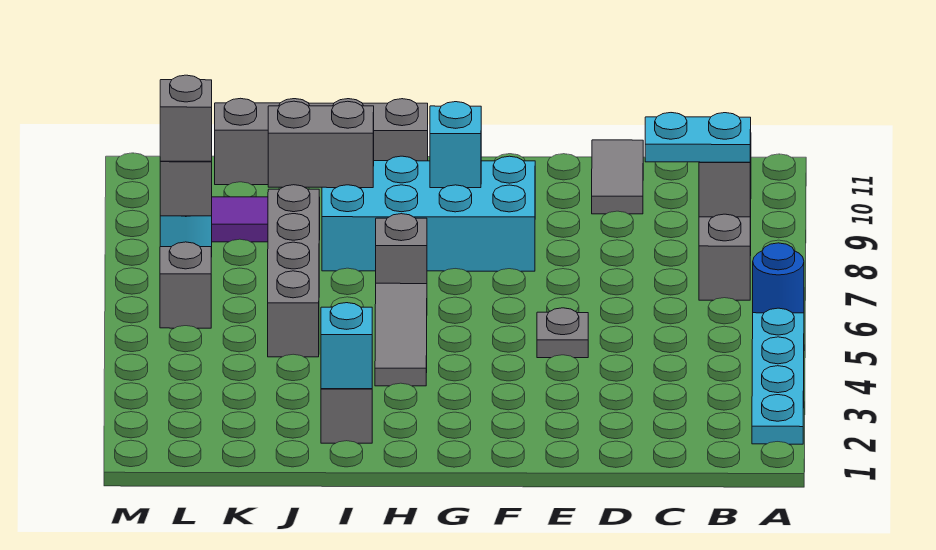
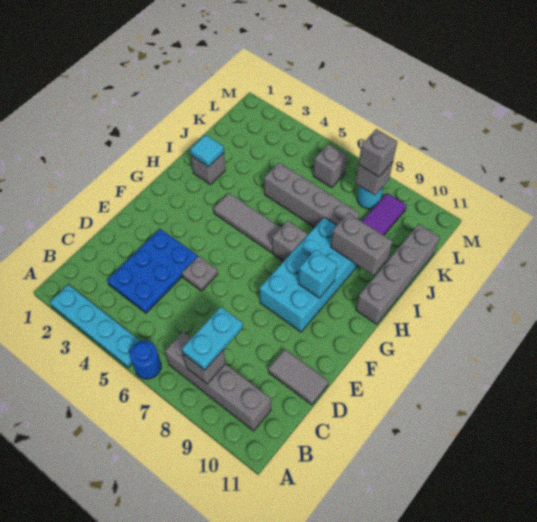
none -> blue 2x3 plate [107,229,198,313]
cyan 1x1 brick [321,303,372,389] -> cyan 1x1 tile [190,135,224,167]
grey 1x2 brick [268,101,374,188] -> grey 1x2 brick turned to [331,213,393,275]

